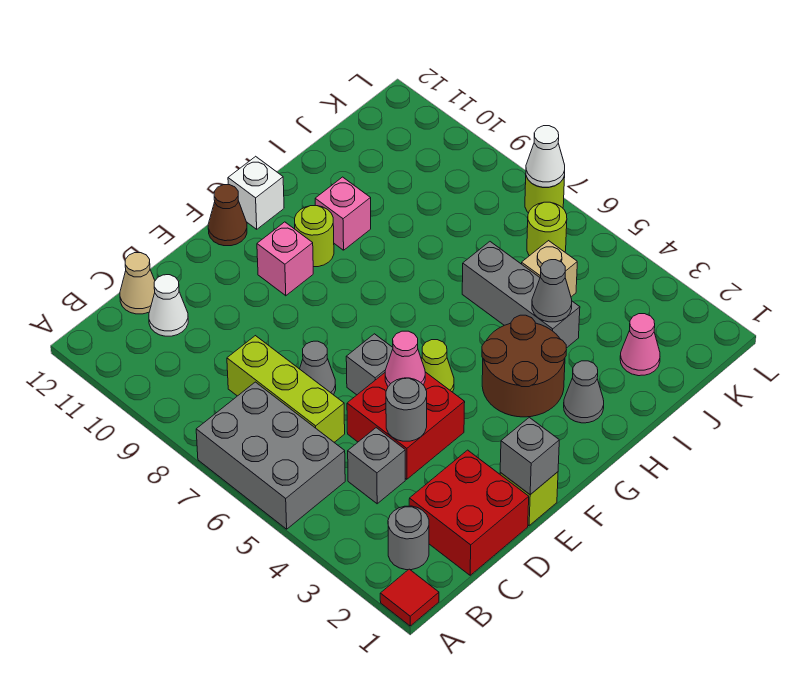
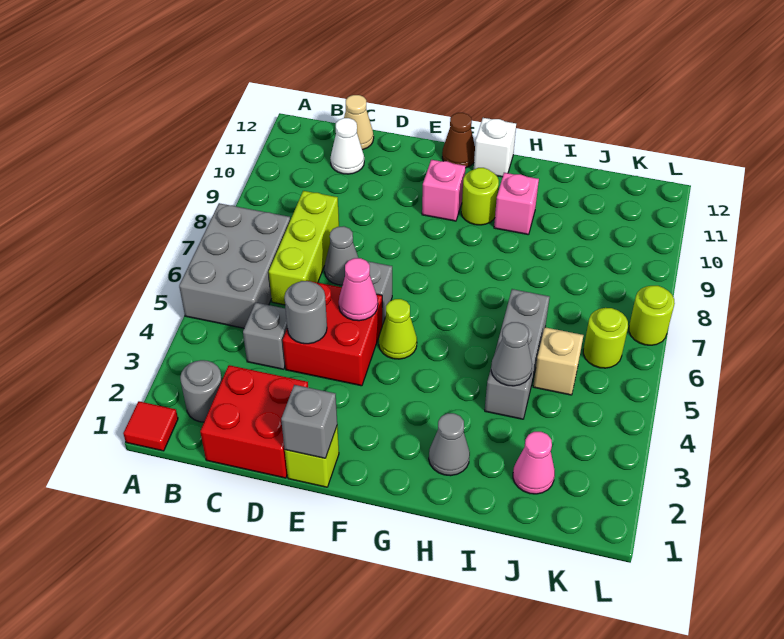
brown 2x2 round brick [482,315,566,417] -> none
white 1x1 cone [526,126,565,187] -> none

